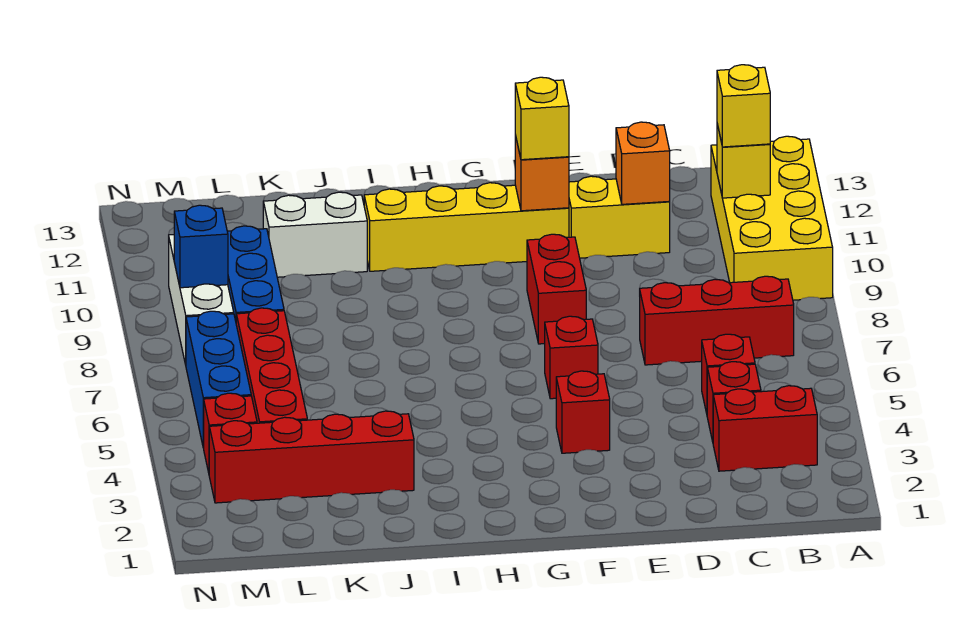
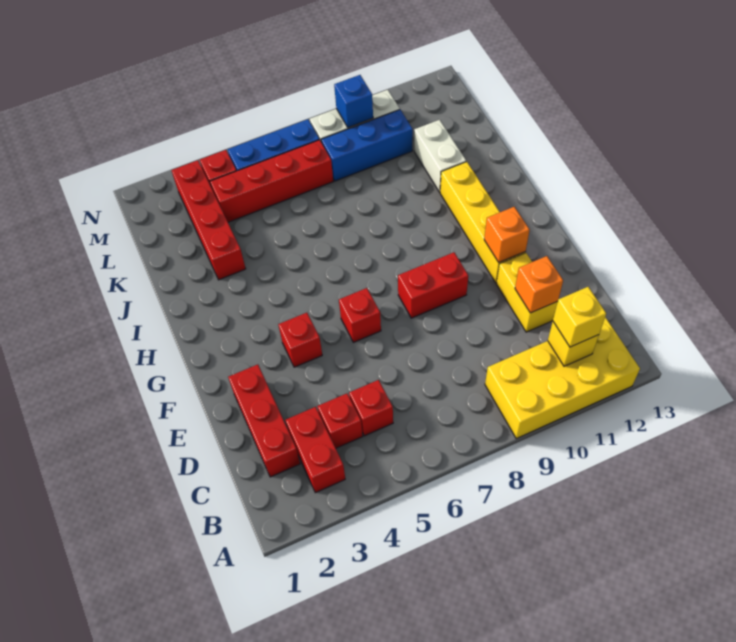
red 1x3 brick [640,276,794,365] -> red 1x3 brick moved to [228,365,300,477]
yellow 1x1 brick [515,77,569,160] -> none

